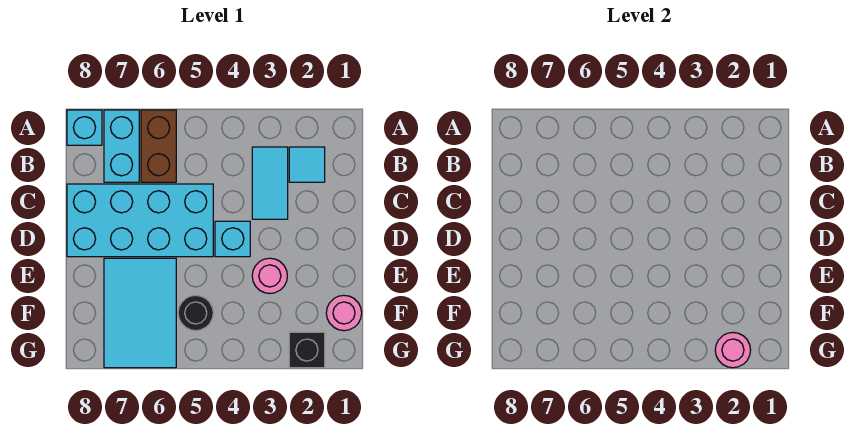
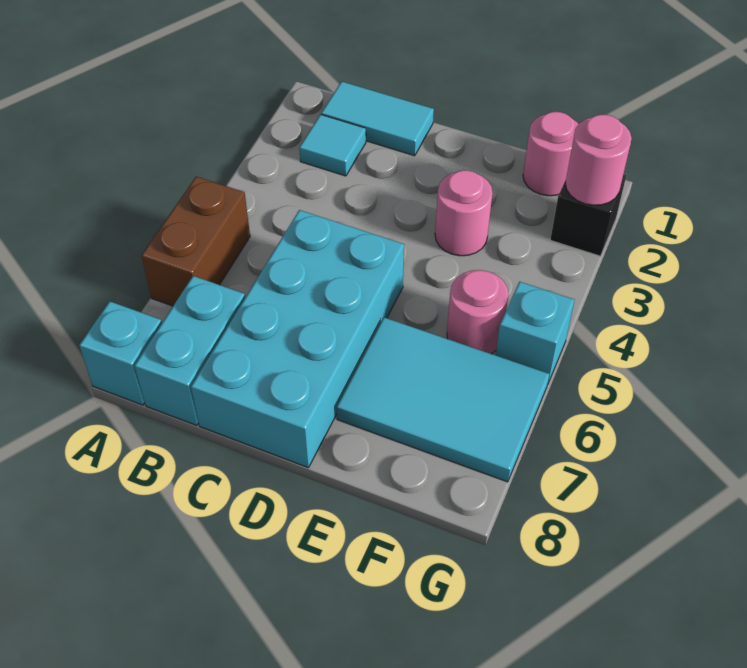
brown 1x2 brick [141,110,176,182] -> brown 1x2 brick turned to [141,177,250,306]
cyan 1x2 brick [104,110,139,182] -> cyan 1x2 brick turned to [135,276,245,426]
cyan 1x2 tile [252,147,288,219] -> cyan 1x2 tile moved to [321,82,434,156]
cyan 1x1 brick [215,221,250,257] -> cyan 1x1 brick moved to [496,282,574,383]
black 1x1 round brick [178,295,213,331] -> pink 1x1 round brick [447,270,509,354]

